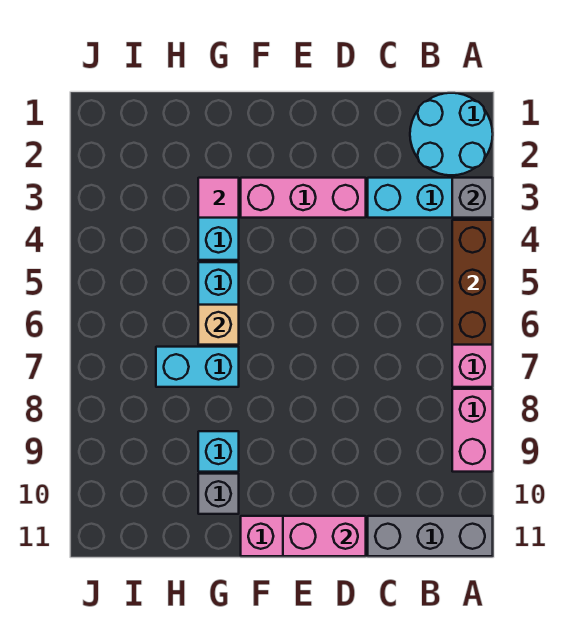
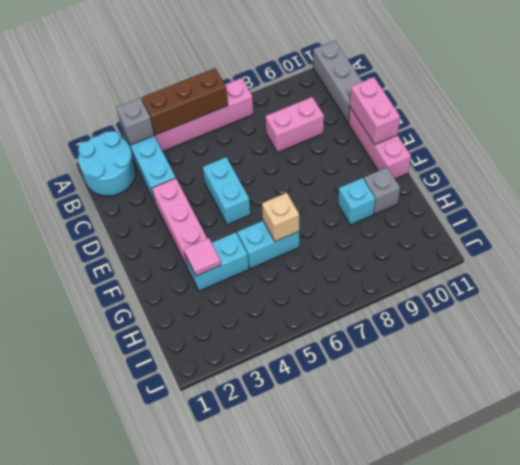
pink 1x2 brick [452,389,493,472] -> pink 1x2 brick moved to [265,97,324,153]
cyan 1x2 brick [156,347,239,387] -> cyan 1x2 brick moved to [203,157,251,225]

